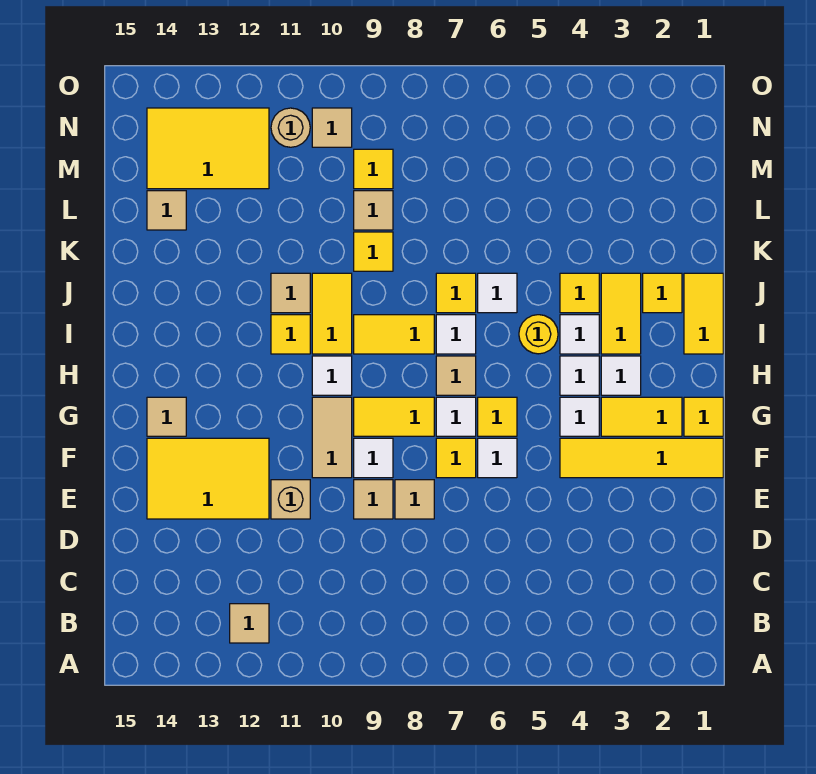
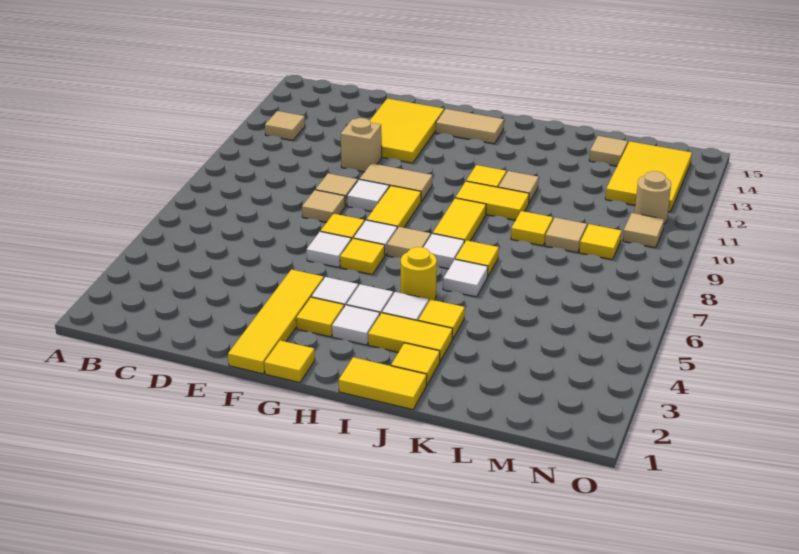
yellow 1x2 tile [601,397,682,436] -> yellow 1x1 tile [296,297,344,337]
tan 1x1 tile [147,397,186,436] -> tan 1x2 tile [436,109,504,144]
white 1x1 tile [312,356,352,395] -> none

